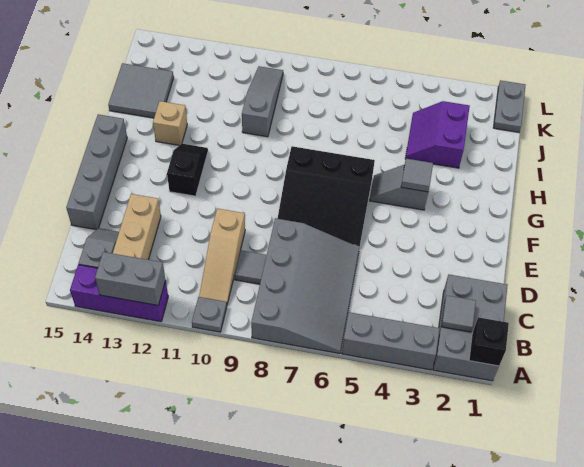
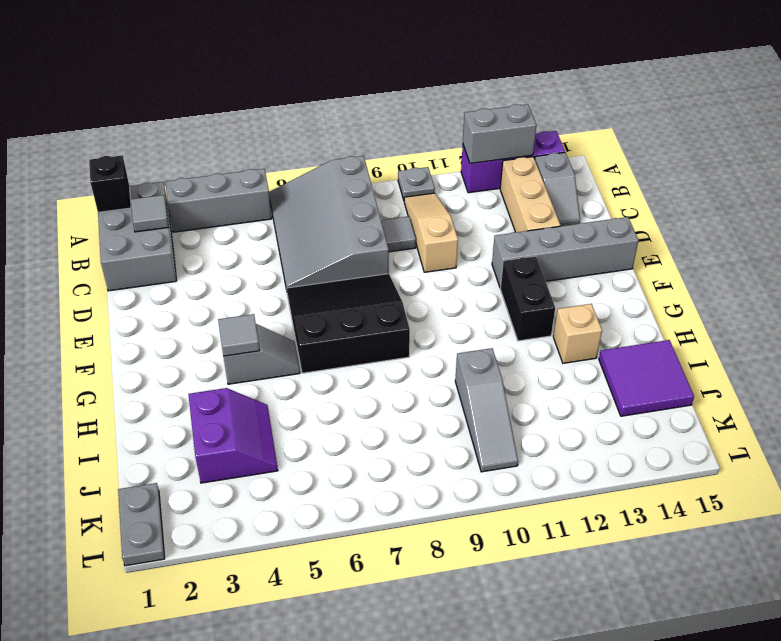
grey 1x4 brick [66,114,127,230] -> grey 1x4 brick turned to [492,217,639,288]
black 1x2 slope [167,144,208,196] -> black 1x2 brick [500,256,555,341]
grey 2x2 tile [108,63,174,118] -> purple 2x2 tile [599,340,694,416]

